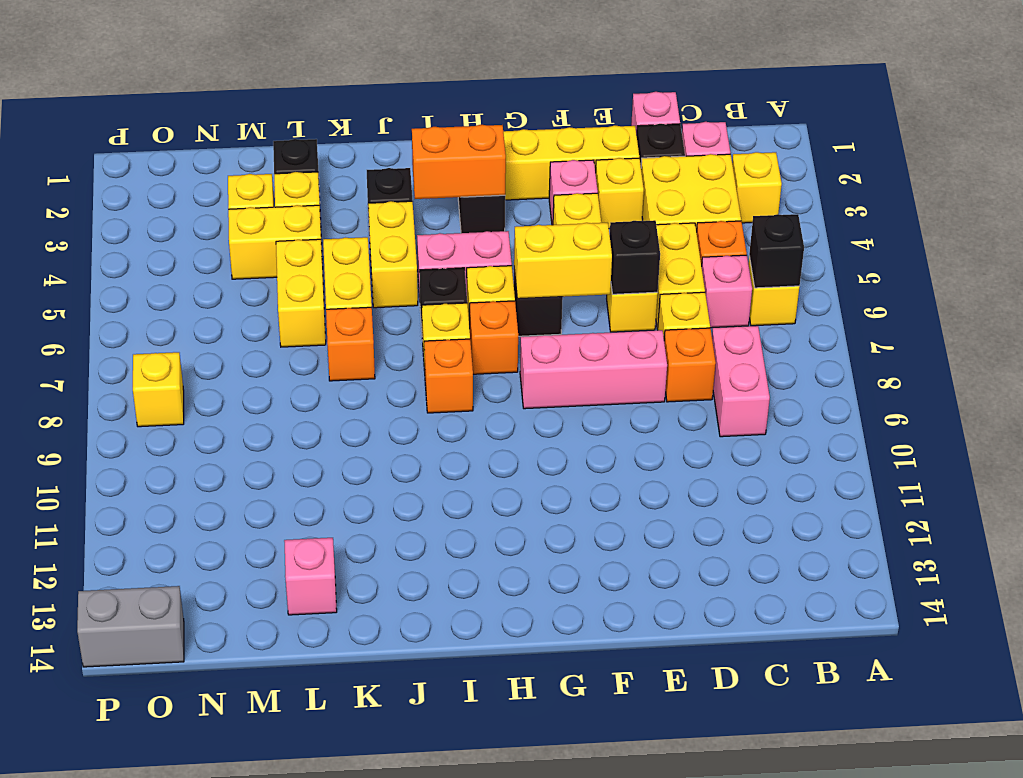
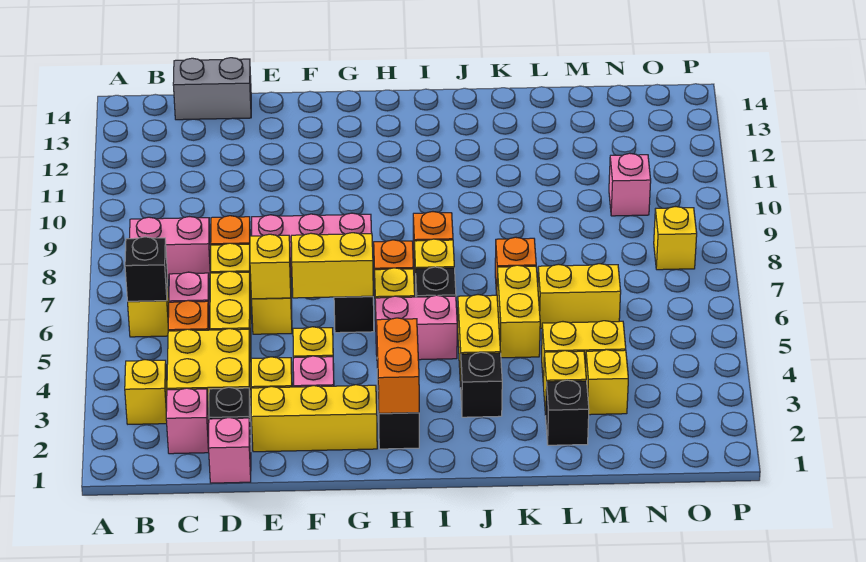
pink 1x2 brick [712,326,770,437] -> pink 1x2 brick turned to [129,217,211,280]
black 1x1 brick [610,220,660,294] -> yellow 1x1 brick [250,234,291,299]
orange 1x2 brick [412,125,506,199] -> orange 1x2 brick turned to [377,318,419,413]
yellow 1x2 brick [276,239,326,347] -> yellow 1x2 brick turned to [538,264,621,328]
pink 1x1 brick [284,538,337,615] -> pink 1x1 brick moved to [609,153,651,216]
grey 1x2 brick [77,586,184,667] -> grey 1x2 brick moved to [173,58,251,120]

